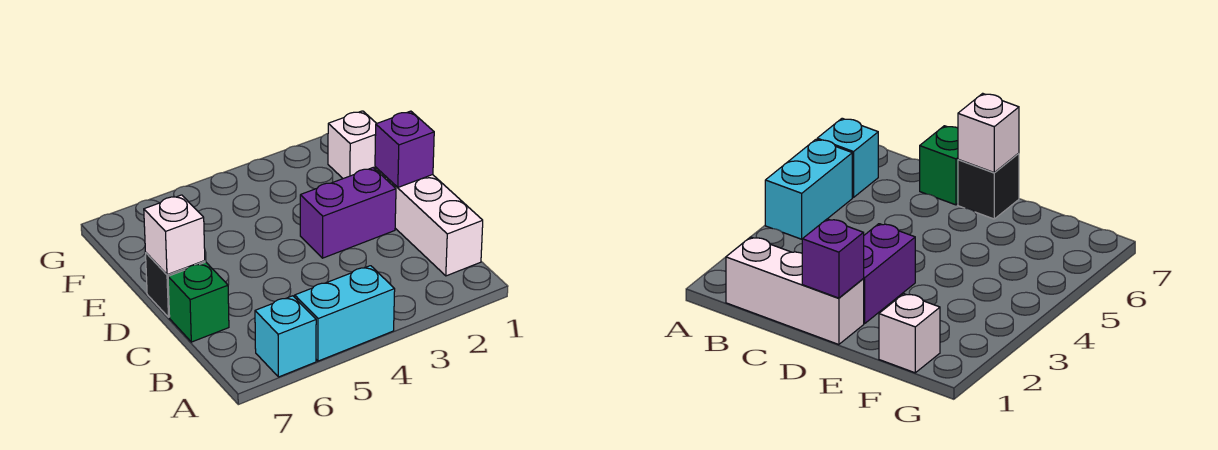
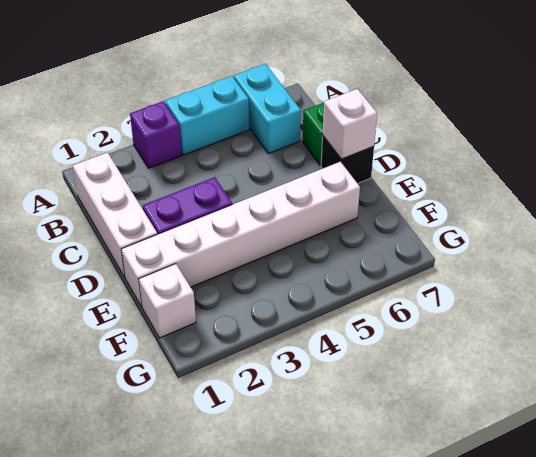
cyan 1x1 brick [255,296,316,377] -> cyan 1x2 brick [234,64,301,154]
purple 1x1 brick [375,111,434,187] -> purple 1x1 brick moved to [130,101,182,168]
none -> white 1x6 brick [121,162,360,307]

